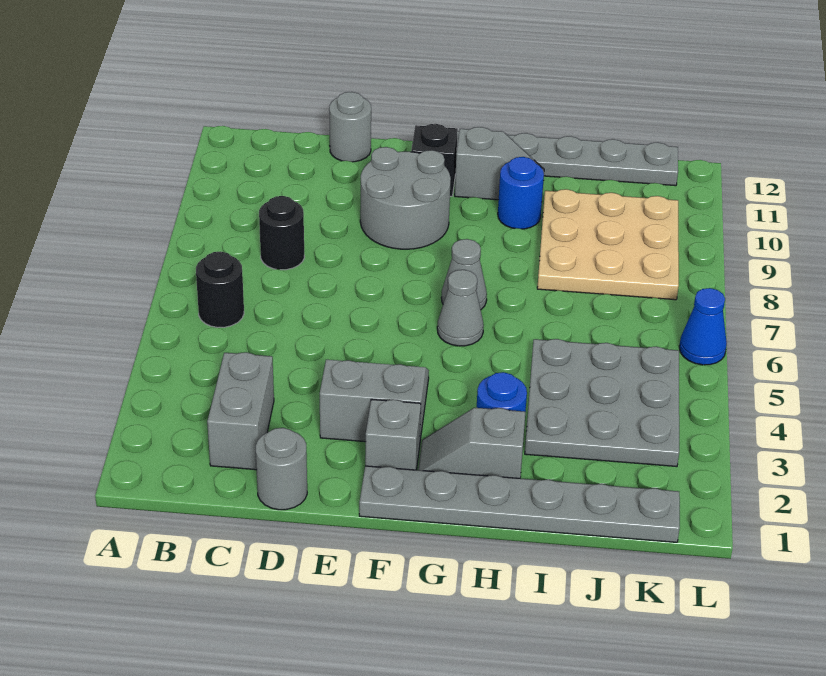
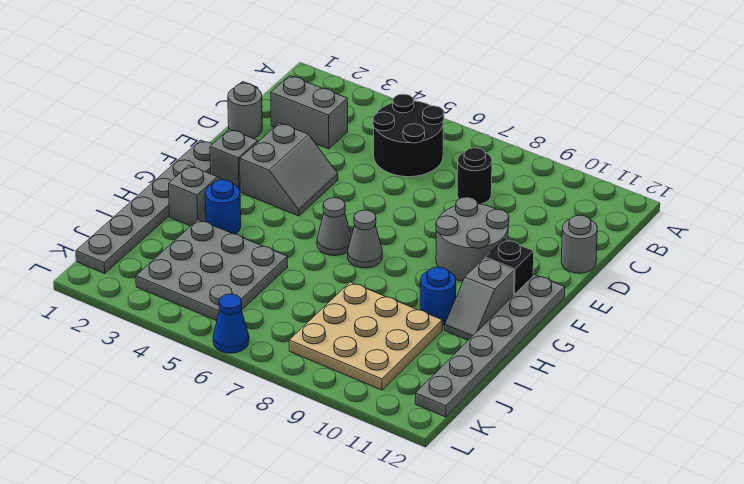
black 1x1 round brick [196,251,244,327] -> black 2x2 round brick [373,94,444,177]

